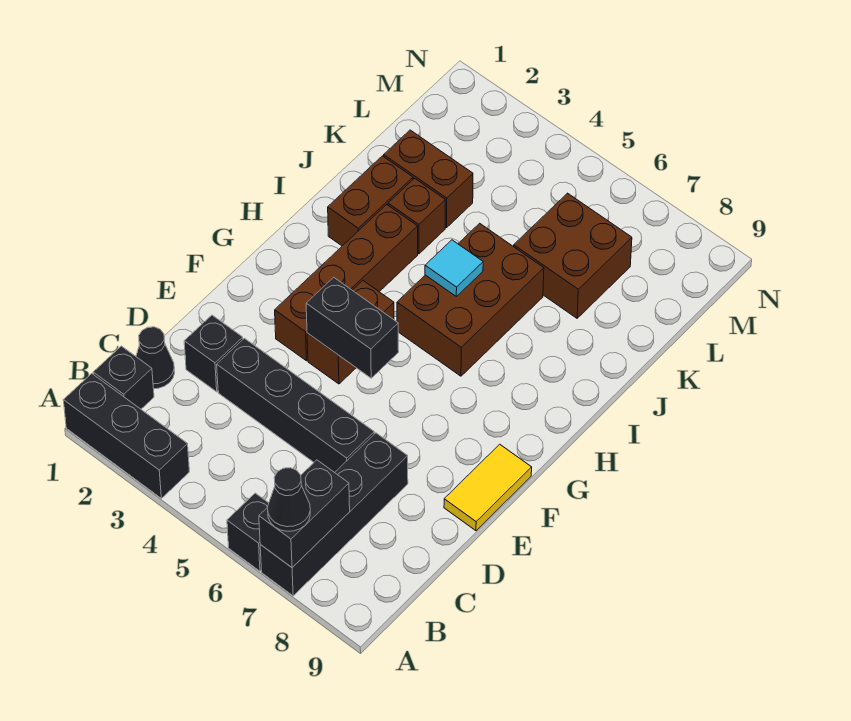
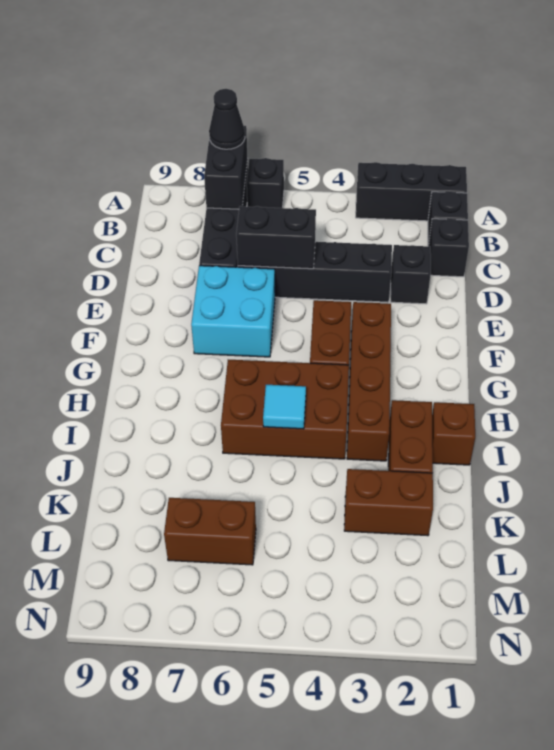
black 1x1 cone [136,327,175,389] -> black 1x1 brick [429,219,469,277]
none -> cyan 2x2 brick [191,266,275,357]
yellow 1x2 tile [444,444,532,531] -> none
black 1x2 brick [306,277,399,378] -> black 1x2 brick moved to [236,206,316,269]
brown 2x3 brick [397,223,544,376] -> brown 2x3 brick turned to [221,360,349,459]
brown 1x1 brick [388,178,445,254] -> brown 1x1 brick moved to [432,402,475,465]
brown 2x2 brick [514,193,632,318] -> brown 1x2 brick [164,498,256,565]

